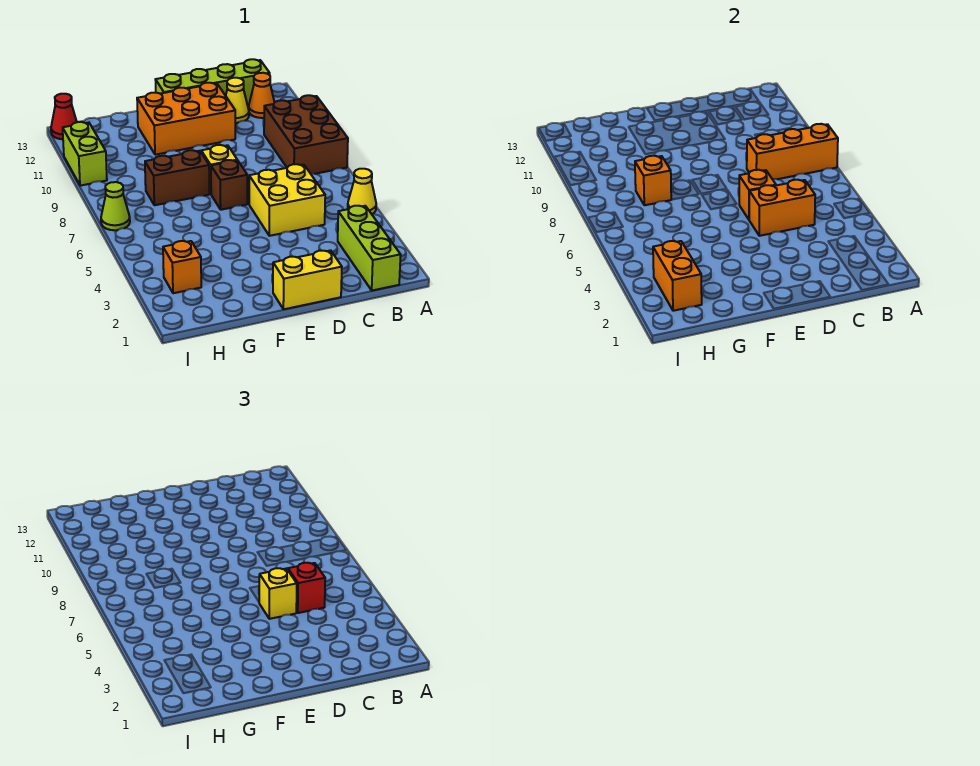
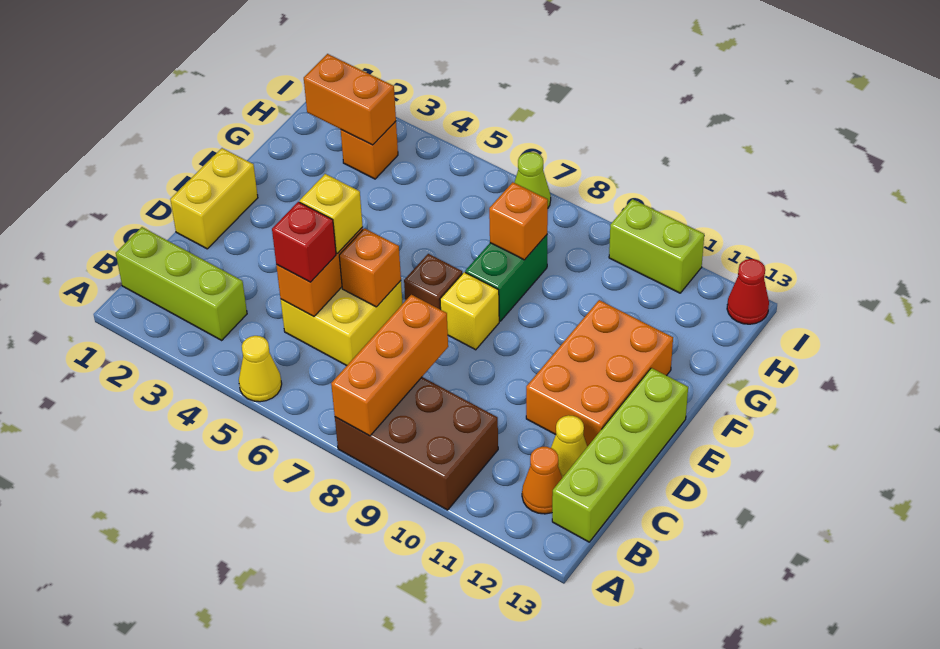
brown 1x2 brick [145,150,209,205] -> green 1x2 brick [465,235,547,321]

